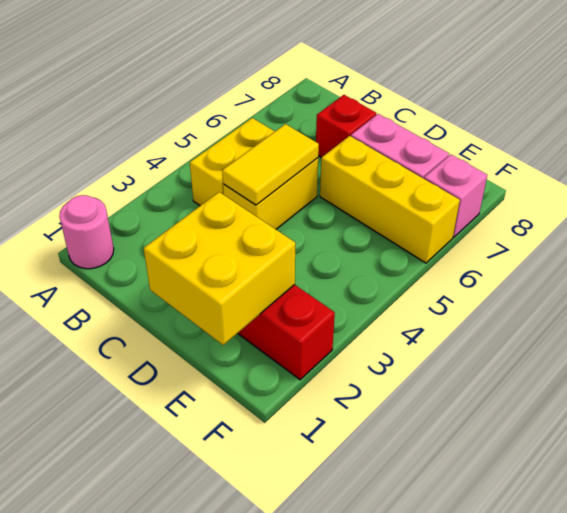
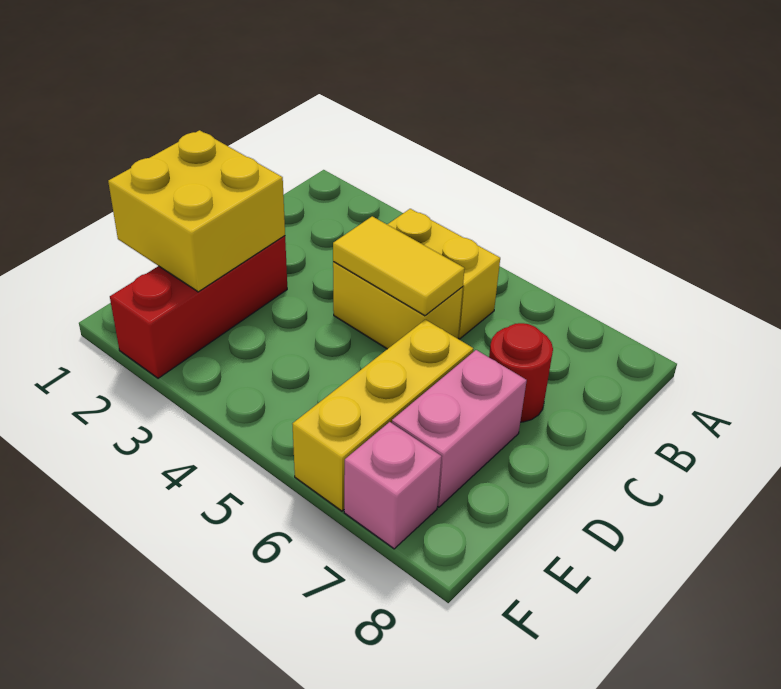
pink 1x1 round brick [59,195,114,269] -> none
red 1x1 brick [316,95,376,158] -> red 1x1 round brick [489,323,553,422]

